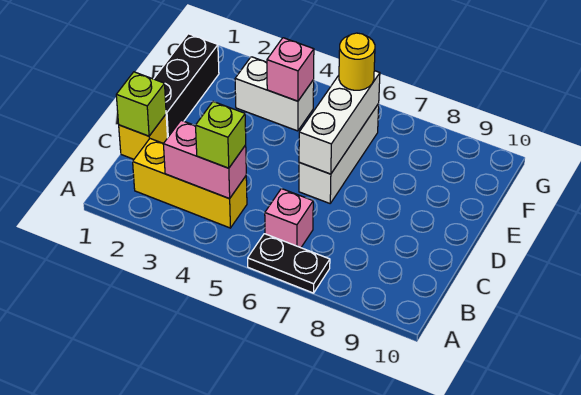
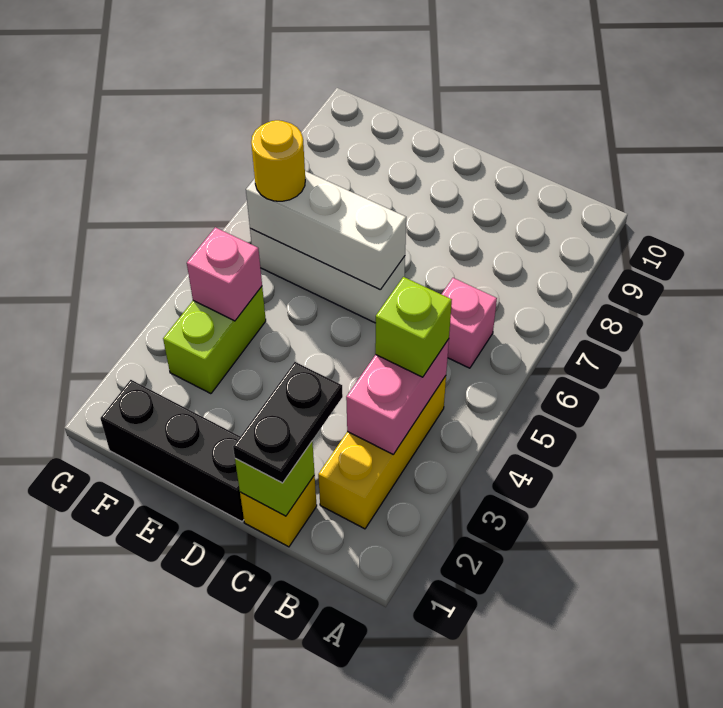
black 1x2 plate [248,234,330,293] -> black 1x2 plate moved to [233,362,343,483]
white 1x2 brick [235,57,314,131] -> lime 1x2 brick [163,287,266,394]

